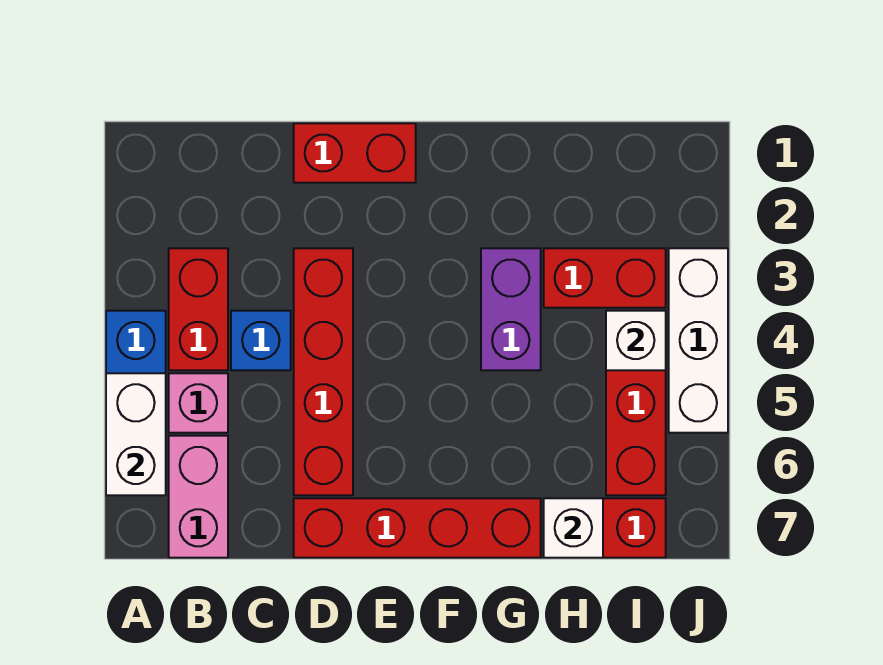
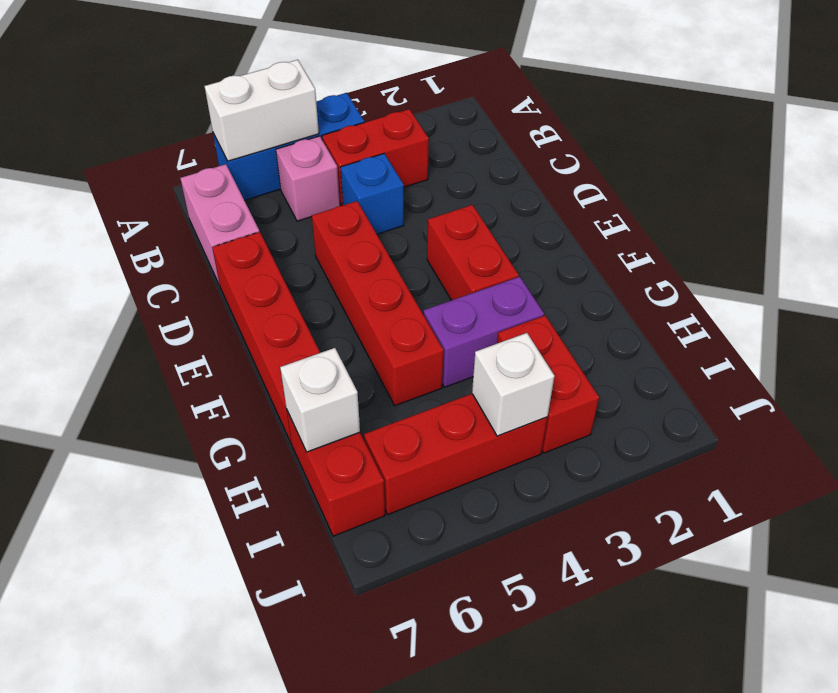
pink 1x2 brick [169,436,228,558] -> pink 1x2 brick turned to [180,164,259,286]
red 1x2 brick [294,123,416,183] -> red 1x2 brick moved to [427,205,519,300]
red 1x4 brick [294,248,353,495] -> red 1x4 brick turned to [312,201,443,406]
white 1x3 brick [669,248,728,433] -> none

